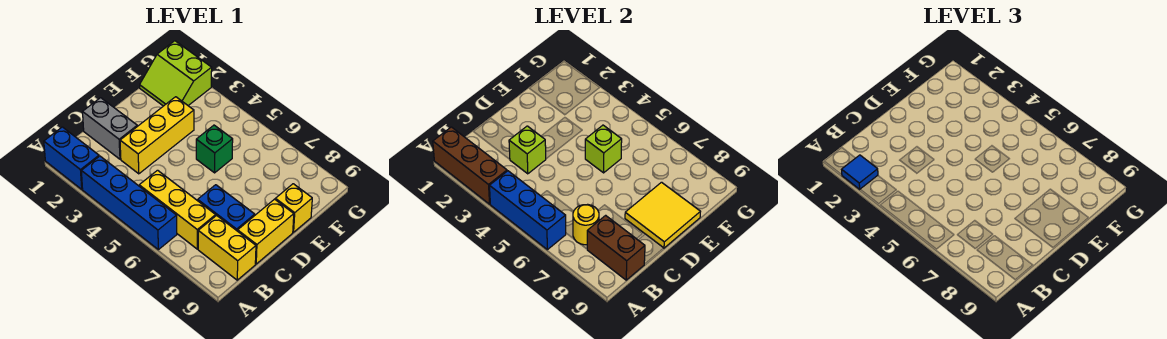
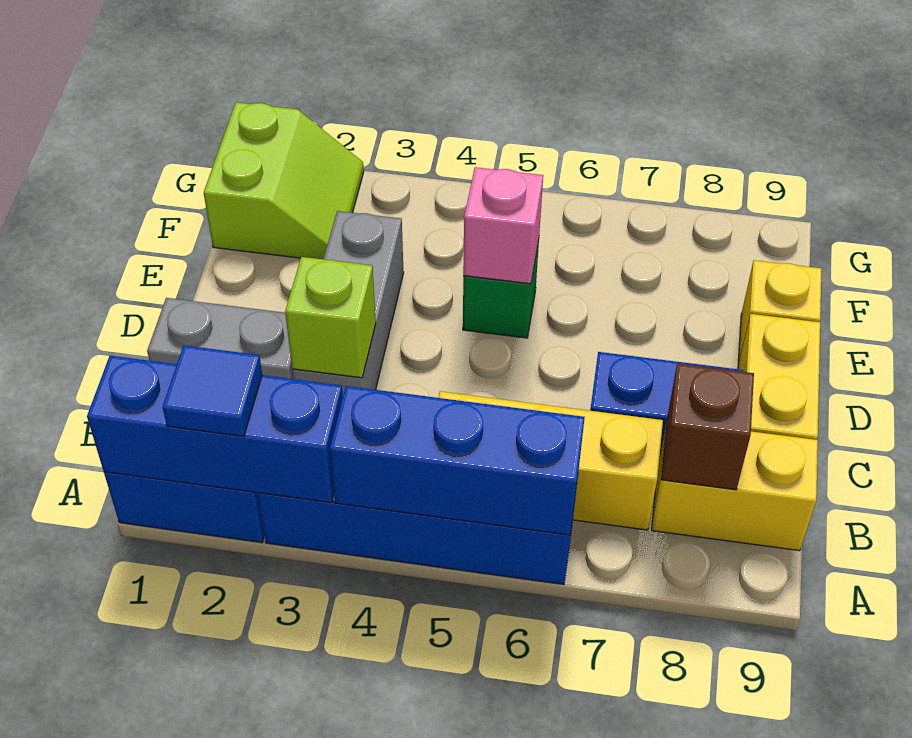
brown 1x3 brick [433,127,507,204] -> blue 1x3 brick [87,356,343,503]
yellow 1x1 round brick [573,204,599,245] -> none
brown 1x2 brick [587,215,645,280] -> brown 1x1 brick [661,364,754,490]
yellow 1x3 brick [120,97,194,174] -> grey 1x3 brick [292,211,404,395]
yellow 2x2 tile [625,182,700,248] -> none
lime 1x1 brick [585,125,622,173] -> pink 1x1 brick [463,167,543,284]
lime 2x2 slope [140,41,212,106] -> lime 2x2 slope turned to [204,102,364,259]

